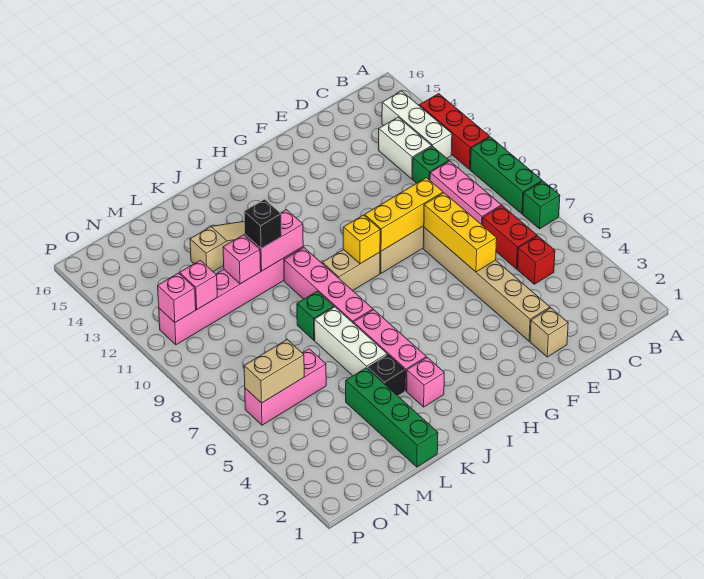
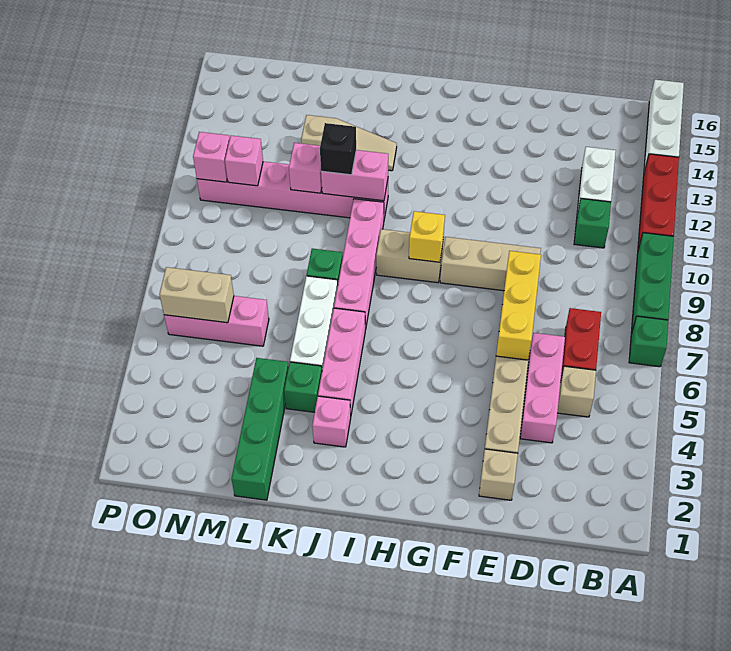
white 1x3 brick [382,91,452,158] -> white 1x3 brick moved to [644,80,684,172]
red 1x1 brick [517,236,555,284] -> tan 1x1 brick [557,366,596,417]
pink 1x3 brick [430,161,501,225] -> pink 1x3 brick moved to [520,333,565,443]
yellow 1x3 brick [365,178,443,251] -> none
black 1x1 brick [367,355,405,396] -> green 1x1 brick [284,362,322,412]

